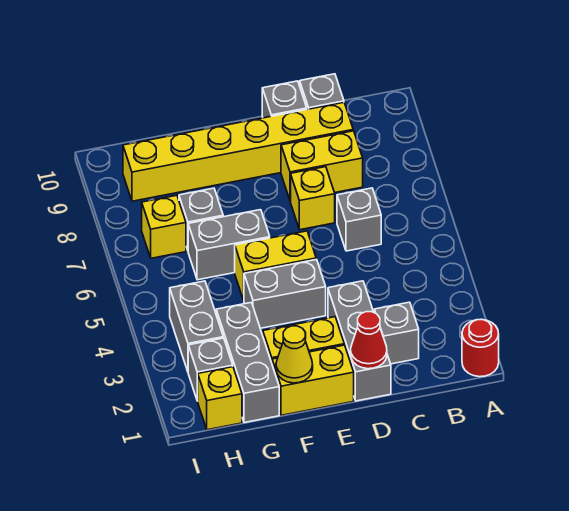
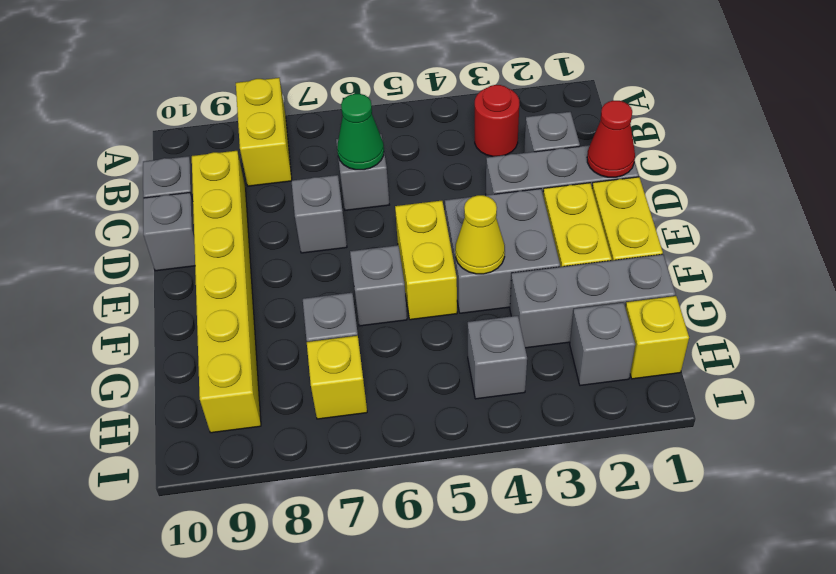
red 1x1 round brick [462,319,499,377] -> red 1x1 round brick moved to [475,85,519,157]
none -> green 1x1 cone [337,94,384,170]
yellow 1x2 brick [281,131,363,201] -> yellow 1x2 brick moved to [236,78,292,186]
yellow 1x1 brick [291,167,335,230] -> grey 1x1 brick [291,175,347,253]
grey 1x2 brick [244,259,326,328] -> grey 2x2 brick [445,189,560,313]
yellow 1x1 cone [276,326,313,383] -> yellow 1x1 cone moved to [455,195,505,274]
grey 1x2 brick [188,210,270,280] -> grey 1x1 brick [350,245,407,326]
grey 1x2 brick [170,281,223,371] -> grey 1x1 brick [468,316,527,399]

